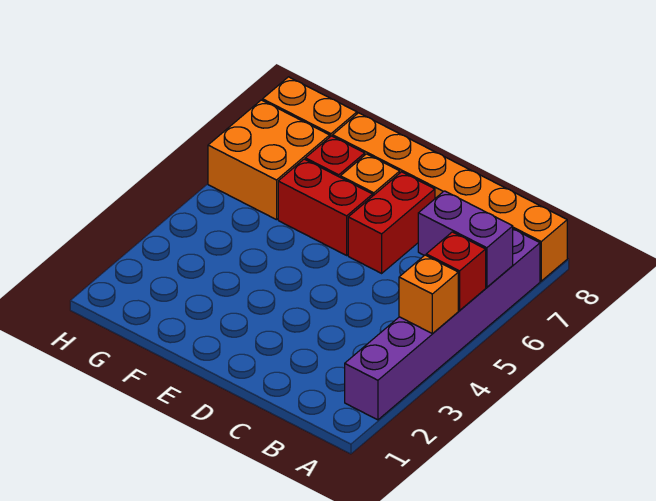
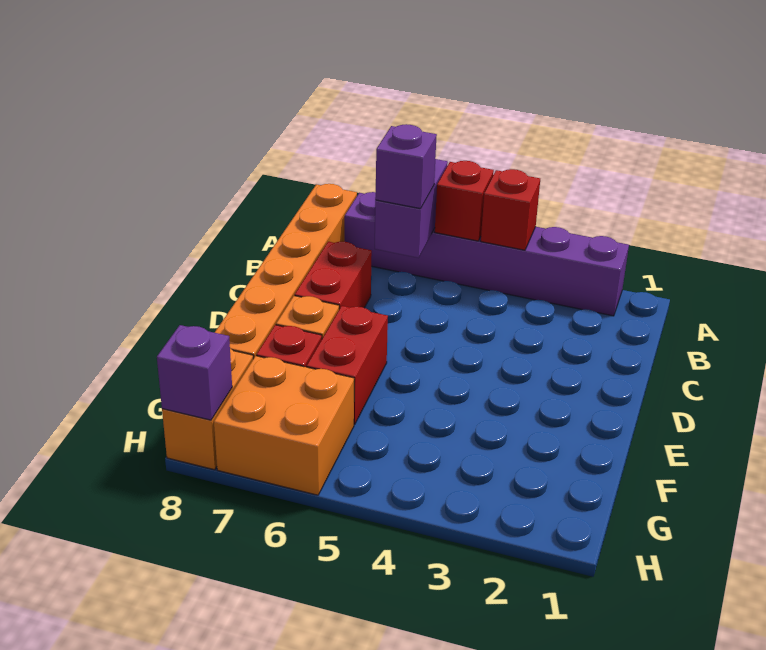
orange 1x1 brick [399,255,458,333] -> red 1x1 brick [481,169,540,250]
none -> purple 1x1 brick [375,124,437,209]
red 1x2 brick [348,172,435,273] -> red 1x2 brick turned to [295,242,372,309]
none -> purple 1x1 brick [157,325,232,420]

